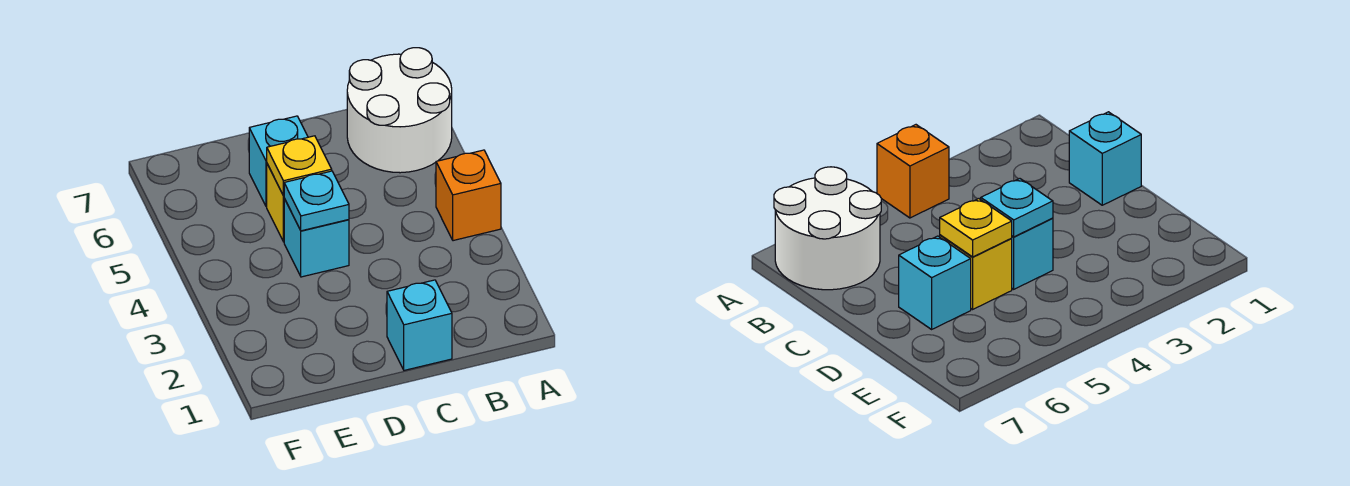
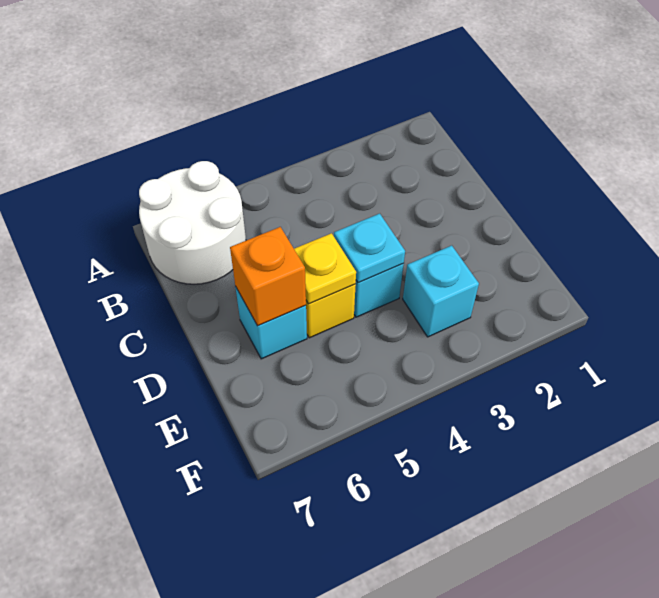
orange 1x1 brick [436,150,501,241] -> orange 1x1 brick moved to [230,227,306,326]
cyan 1x1 brick [387,280,452,370] -> cyan 1x1 brick moved to [403,246,479,337]

